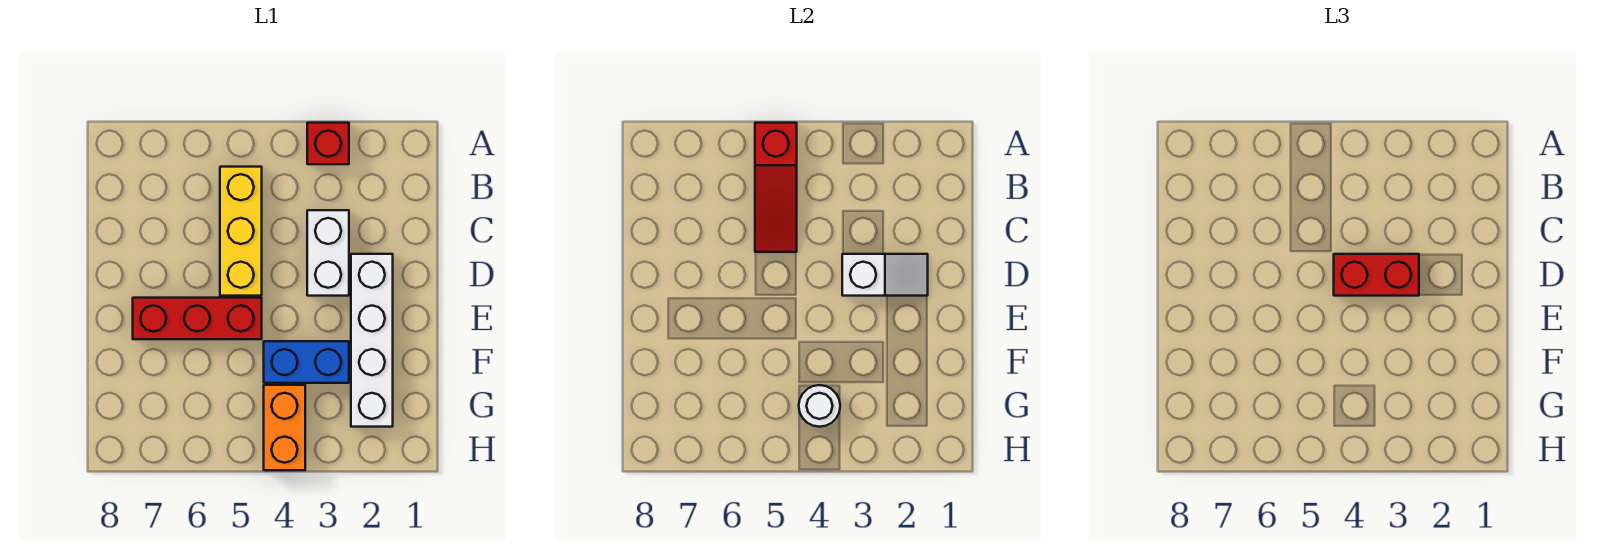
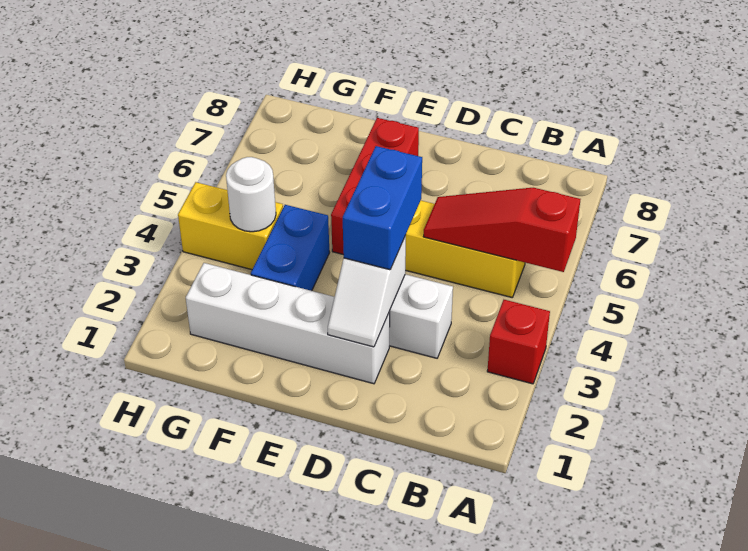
red 1x2 brick [1334,254,1419,296] -> blue 1x2 brick [343,146,422,270]
orange 1x2 brick [264,385,305,470] -> yellow 1x2 brick [178,182,283,270]

